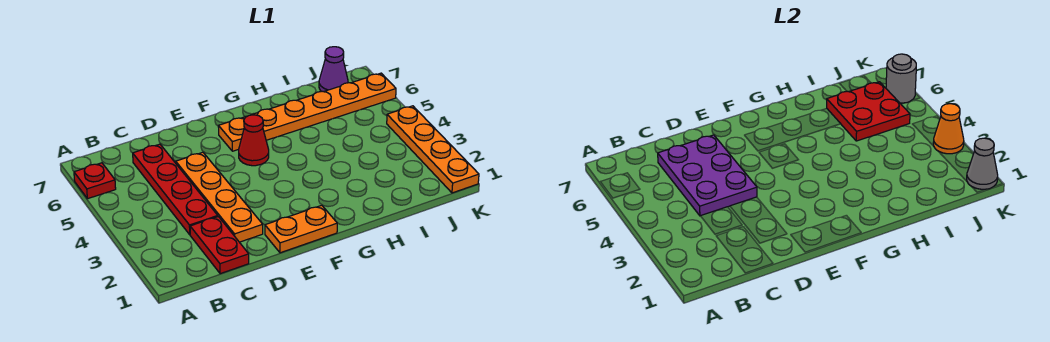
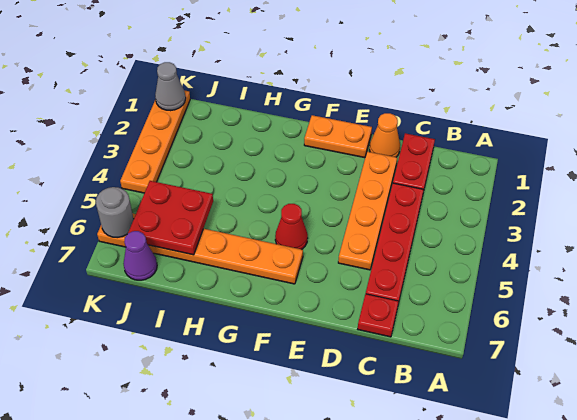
red 1x1 plate [74,163,116,199] -> red 1x1 plate moved to [358,294,399,337]
purple 2x3 plate [658,135,757,216] -> none
orange 1x1 cone [933,104,964,154] -> orange 1x1 cone moved to [370,113,400,157]

